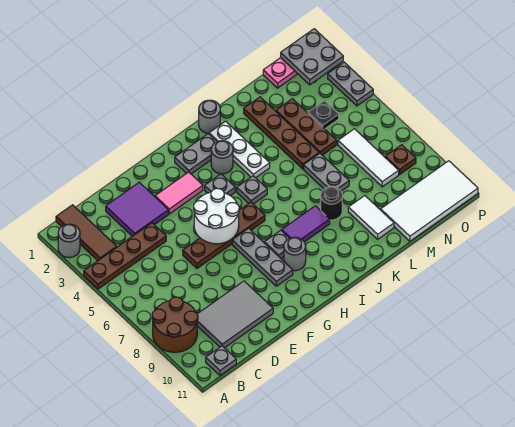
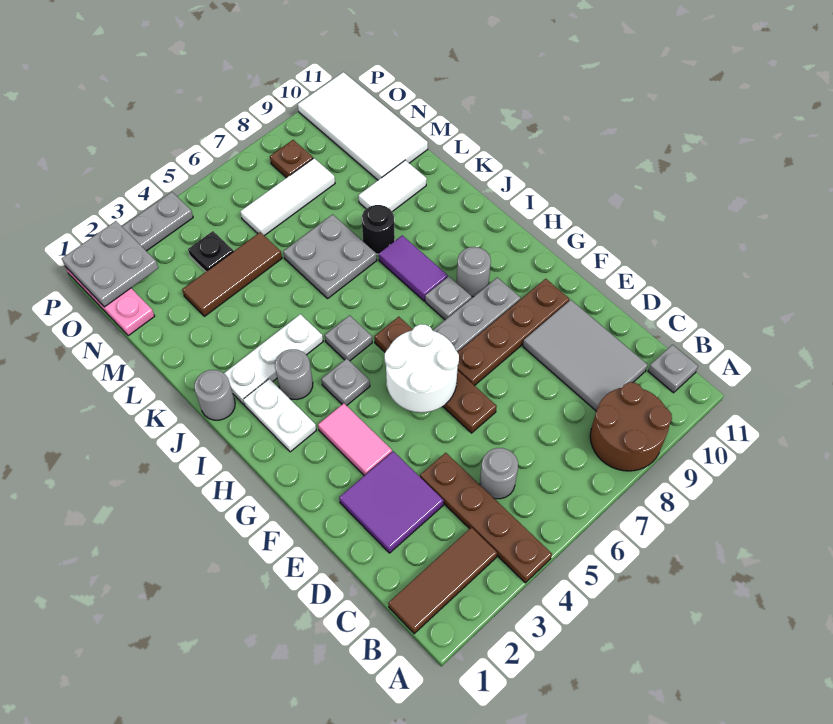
grey 1x1 round brick [58,224,80,258] -> grey 1x1 round brick moved to [480,448,518,499]
grey 1x2 plate [175,134,217,174] -> white 1x2 plate [243,379,316,452]
brown 1x4 plate [244,97,319,169] -> brown 1x4 plate moved to [457,279,569,386]
grey 1x2 plate [304,153,349,191] -> grey 2x2 plate [283,214,377,298]
brown 1x3 plate [276,99,337,155] -> brown 1x3 tile [182,232,282,316]

